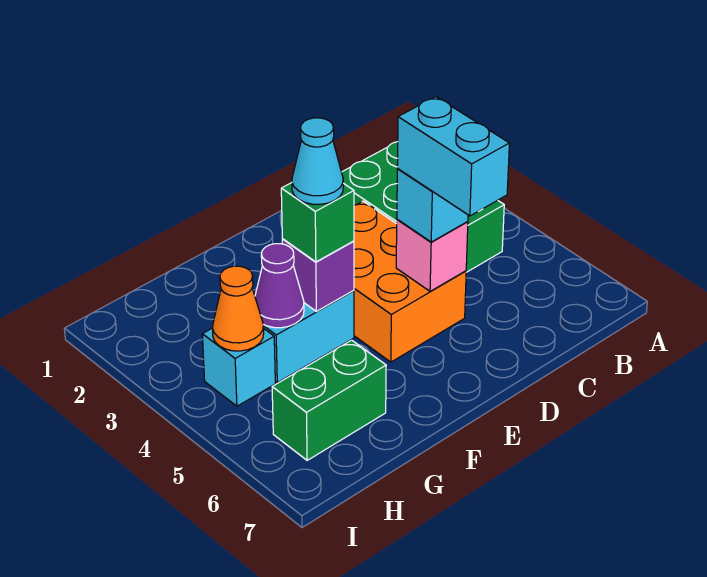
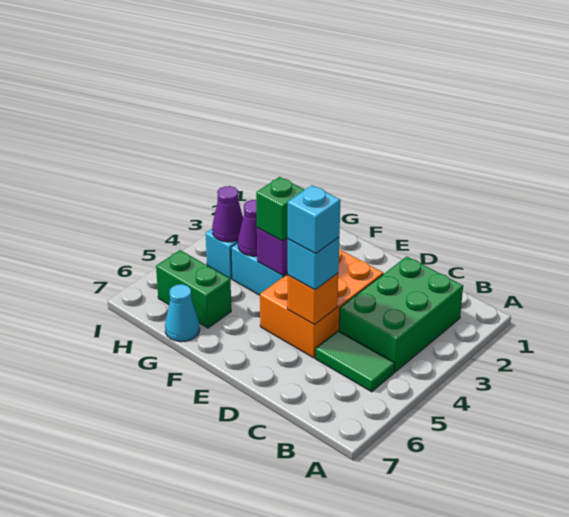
none -> green 1x2 tile [315,331,395,392]
pink 1x1 brick [396,219,468,291] -> orange 1x1 brick [287,273,338,325]
cyan 1x2 brick [397,97,509,216] -> cyan 1x1 brick [288,185,340,254]
cyan 1x1 cone [292,118,343,204] -> cyan 1x1 cone moved to [165,284,200,342]
orange 1x1 cone [213,266,264,351] -> purple 1x1 cone [212,186,243,242]

